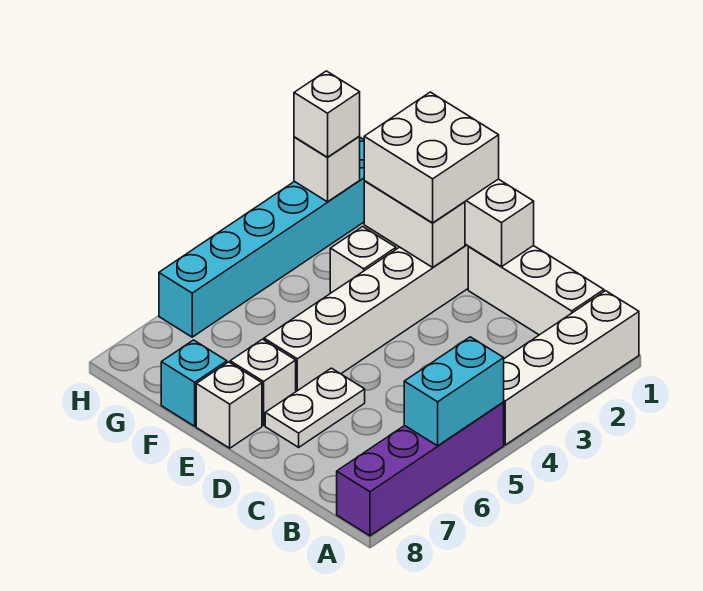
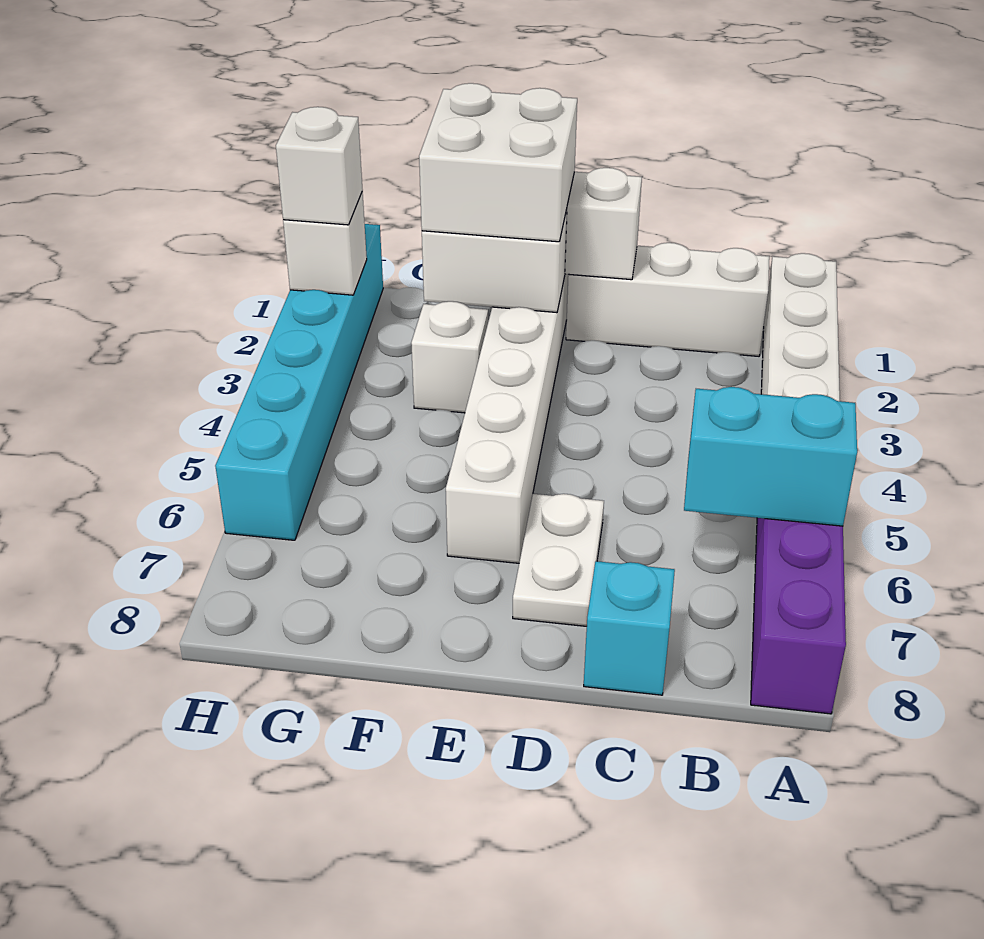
cyan 1x2 brick [404,337,504,446] -> cyan 1x2 brick turned to [684,387,857,526]
white 1x1 brick [230,339,296,425] -> none
white 1x1 brick [196,362,262,448] -> none
cyan 1x1 brick [161,340,227,426] -> cyan 1x1 brick moved to [584,561,675,695]

